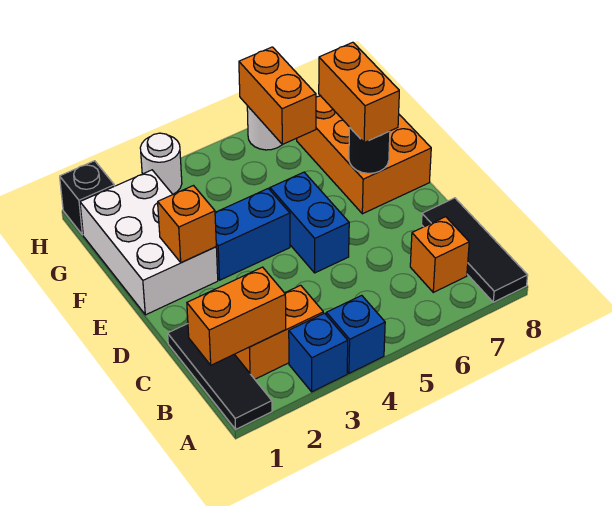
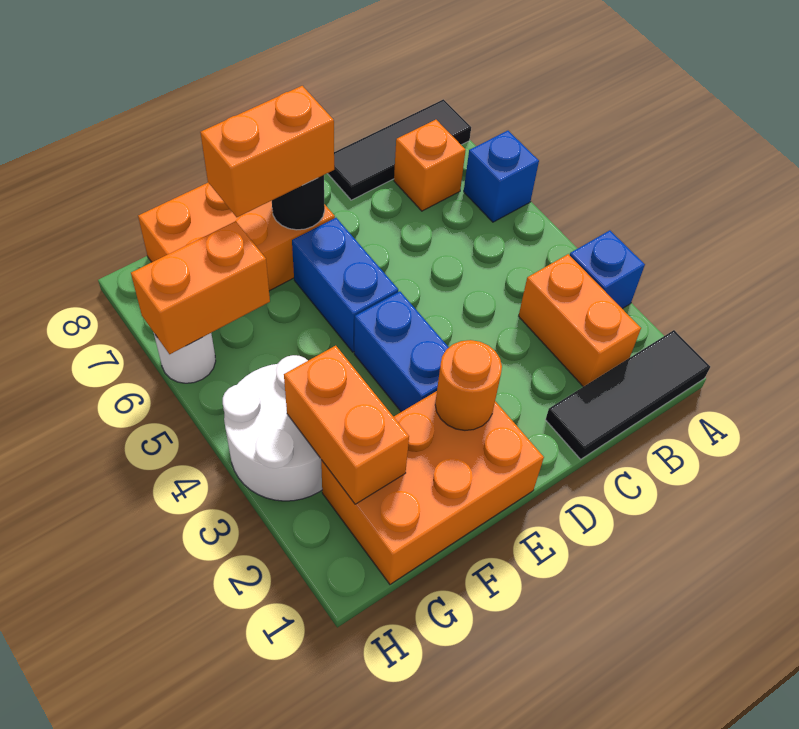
blue 1x1 brick [326,295,385,373] -> blue 1x1 brick moved to [464,131,539,222]
orange 1x2 brick [187,267,286,365] -> orange 1x2 brick moved to [284,346,409,504]
blue 1x2 brick [270,172,349,273] -> blue 1x2 brick turned to [292,218,398,352]
white 2x3 brick [80,170,218,315] -> orange 2x3 brick [321,391,544,584]
orange 1x1 brick [158,186,216,263] -> orange 1x1 round brick [435,340,502,430]
black 1x1 brick [60,161,114,235] -> none
white 1x1 round brick [140,133,182,194] -> white 2x2 round brick [223,355,322,501]

